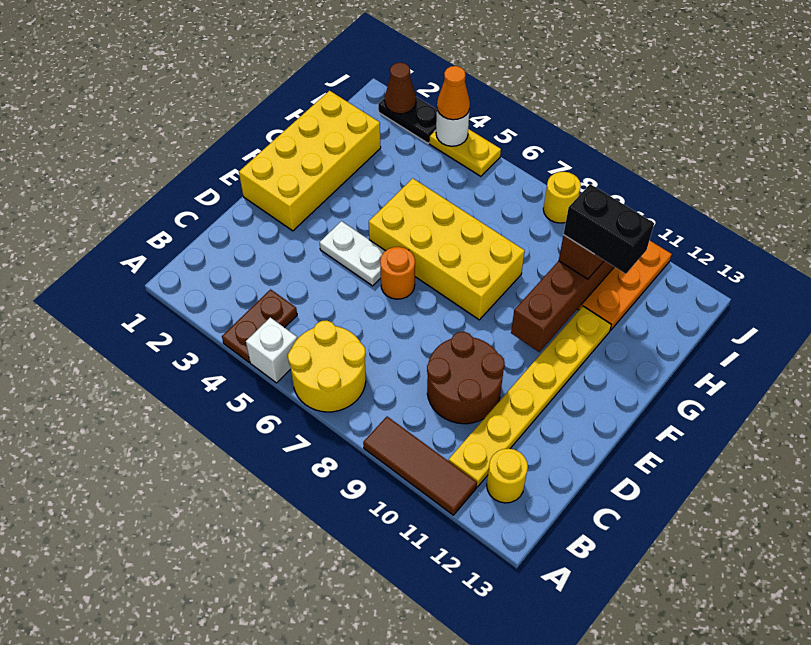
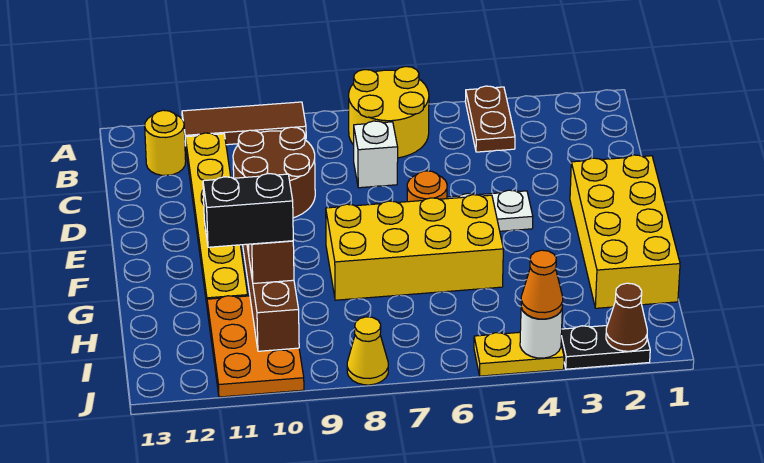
white 1x1 brick [246,317,297,383] -> white 1x1 brick moved to [354,121,398,188]
yellow 1x1 round brick [543,172,581,223] -> yellow 1x1 cone [347,317,388,385]

